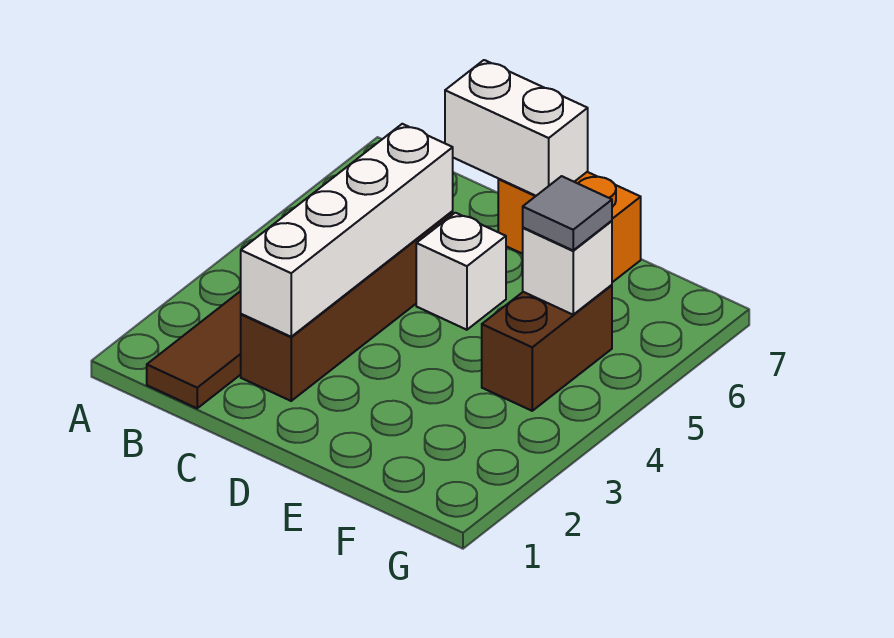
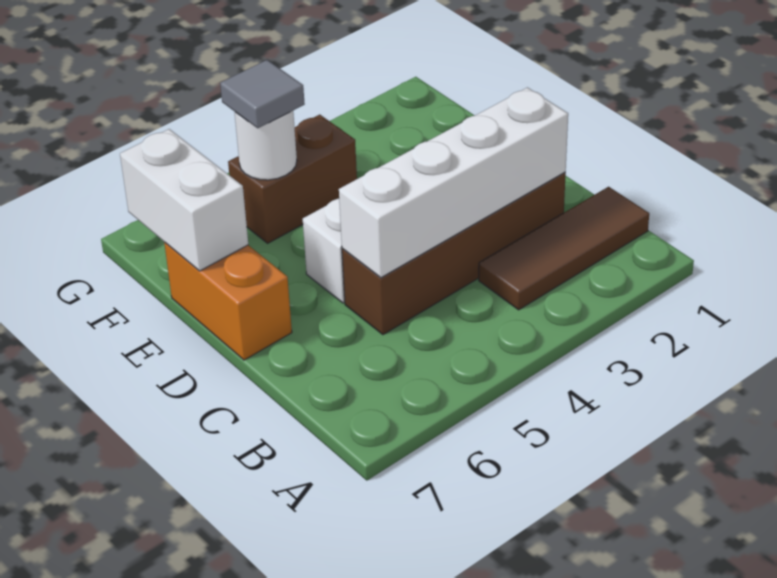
white 1x2 brick [445,60,588,196] -> white 1x2 brick moved to [120,129,248,271]
white 1x1 brick [523,221,612,315] -> white 1x1 round brick [234,111,297,180]

